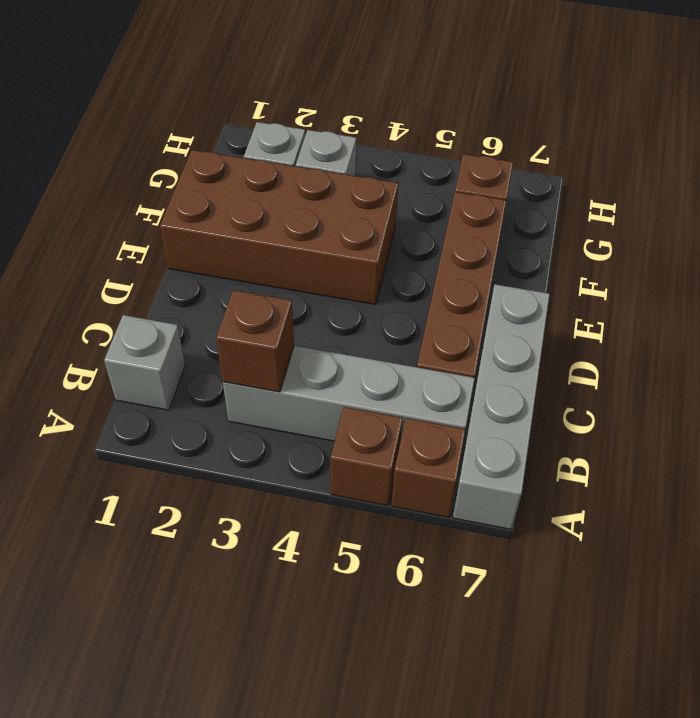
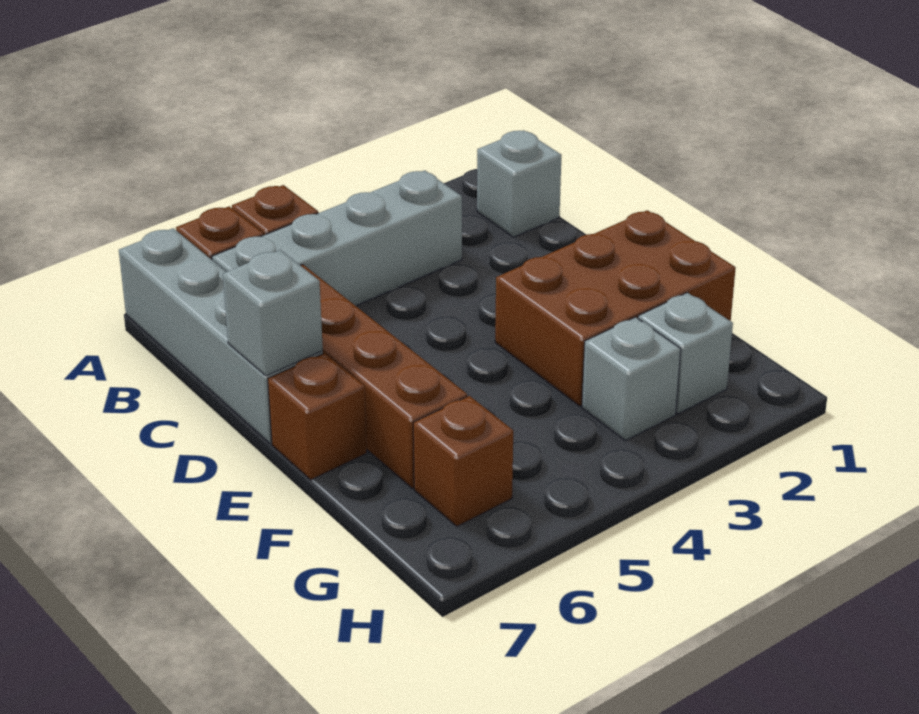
brown 1x1 brick [216,290,294,392] -> brown 1x1 brick moved to [268,353,367,480]
none -> grey 1x1 brick [223,250,323,376]
brown 2x4 brick [160,150,398,305] -> brown 2x3 brick [495,210,736,406]

